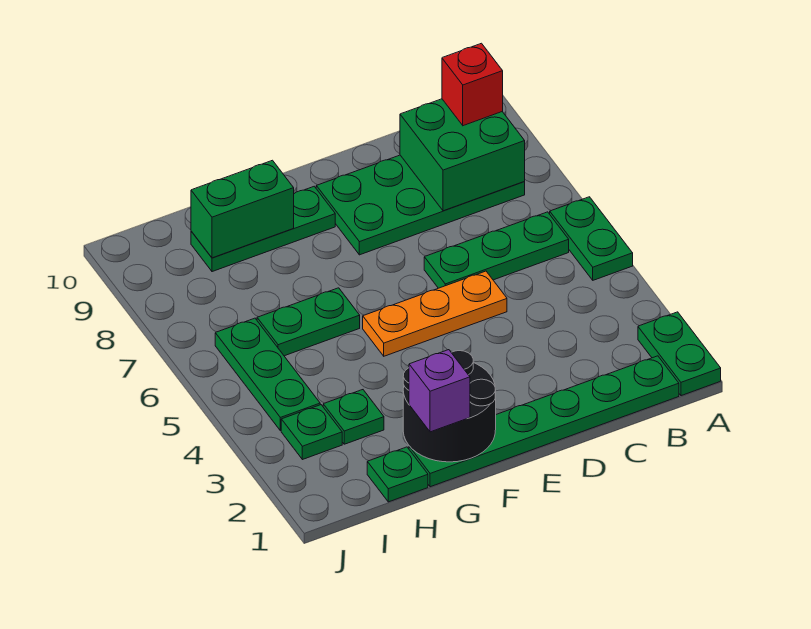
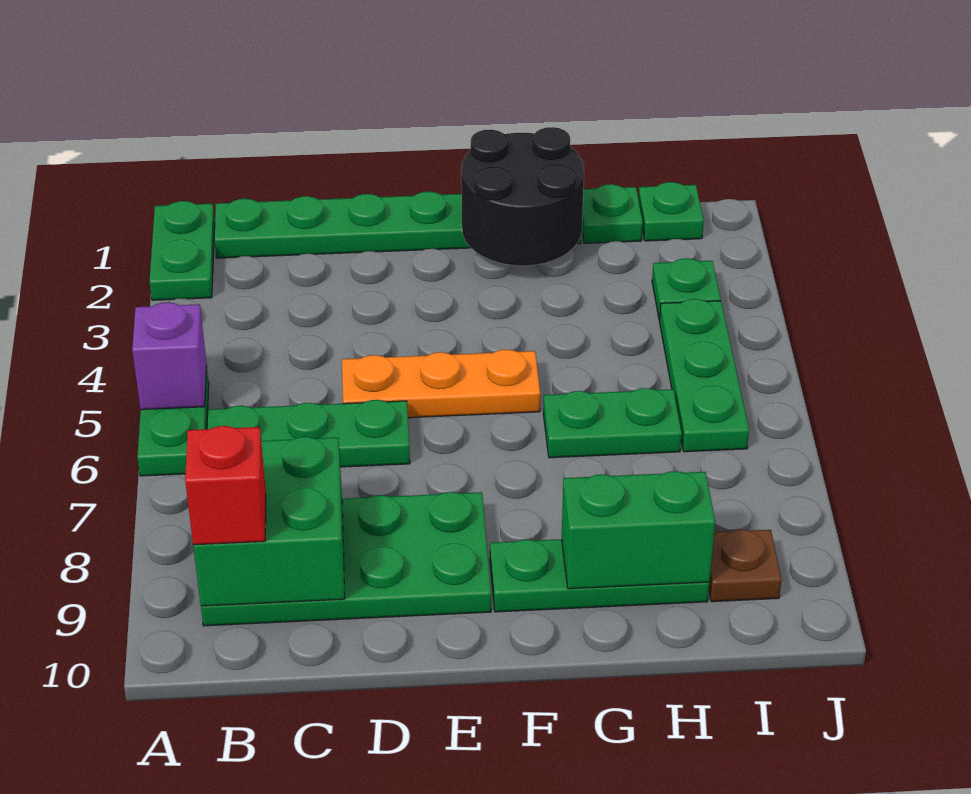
purple 1x1 brick [409,350,470,432] -> purple 1x1 brick moved to [132,302,207,410]
green 1x1 plate [323,390,384,444] -> green 1x1 plate moved to [638,182,704,241]
none -> brown 1x1 plate [709,530,782,602]

